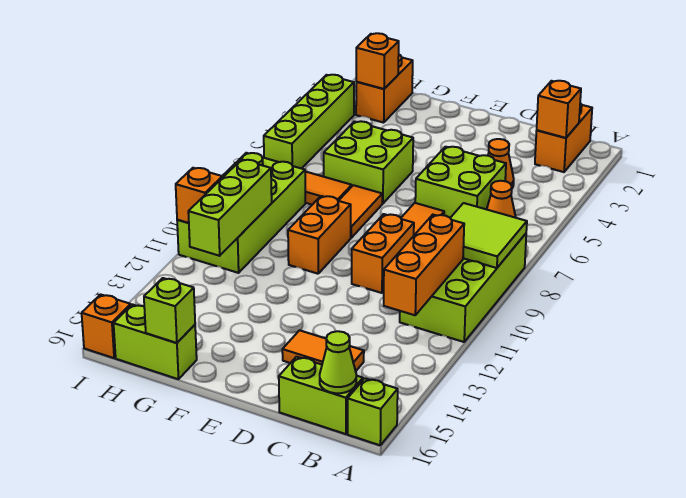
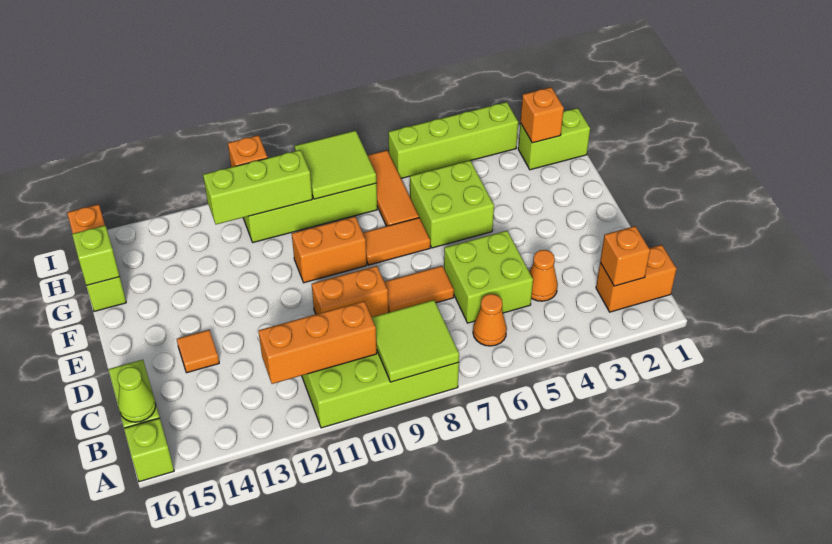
orange 1x2 tile [282,330,364,371] -> orange 1x1 tile [177,330,219,373]
orange 1x2 brick [356,55,413,123] -> lime 1x2 brick [518,108,590,170]
none -> lime 2x2 tile [295,131,376,199]

